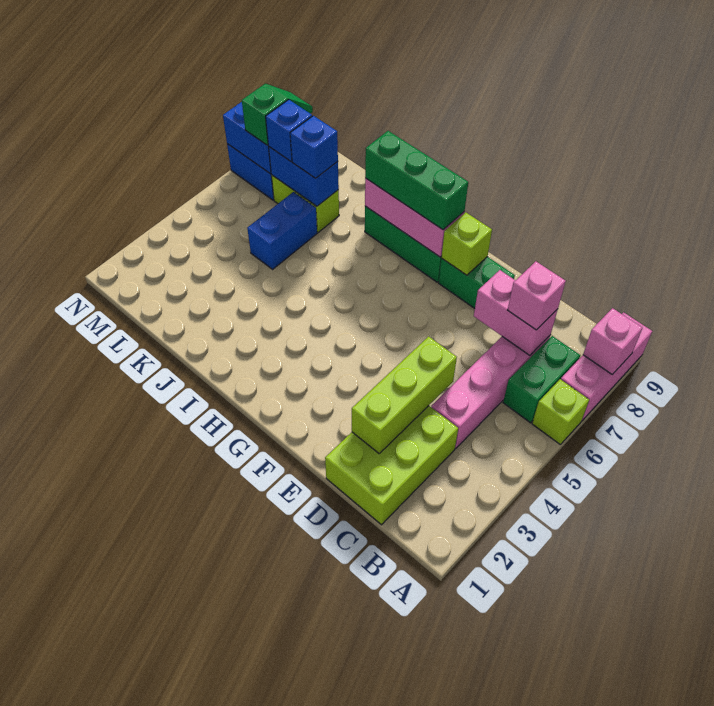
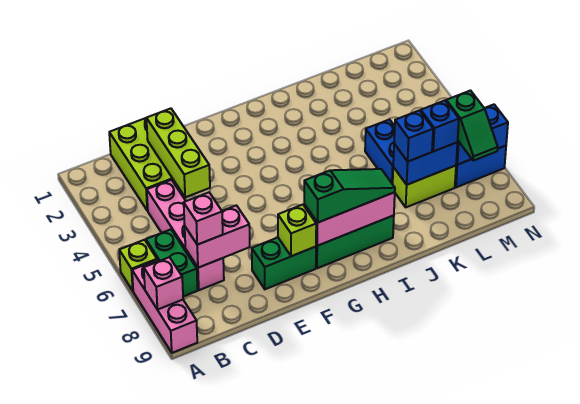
green 1x3 brick [365,131,468,230] -> green 1x3 slope [304,169,395,223]

